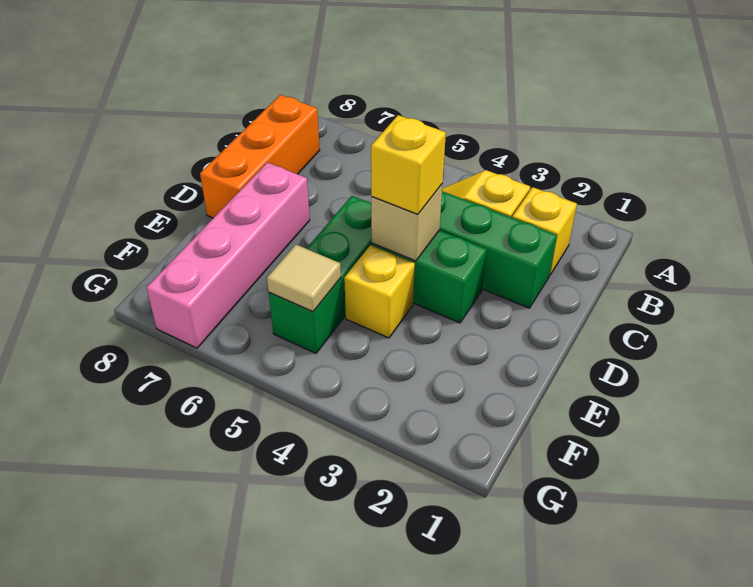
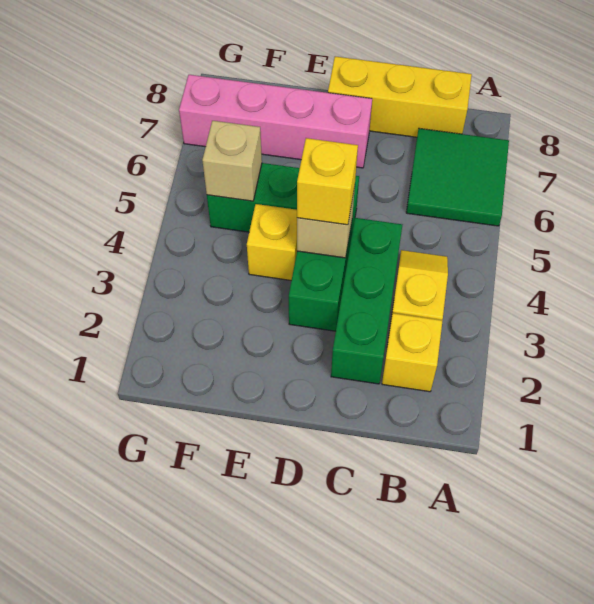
none -> green 2x2 tile [406,128,509,226]
orange 1x3 brick [200,95,320,218] -> yellow 1x3 brick [328,56,472,137]
tan 1x1 tile [267,245,341,312] -> tan 1x1 brick [202,121,262,201]

